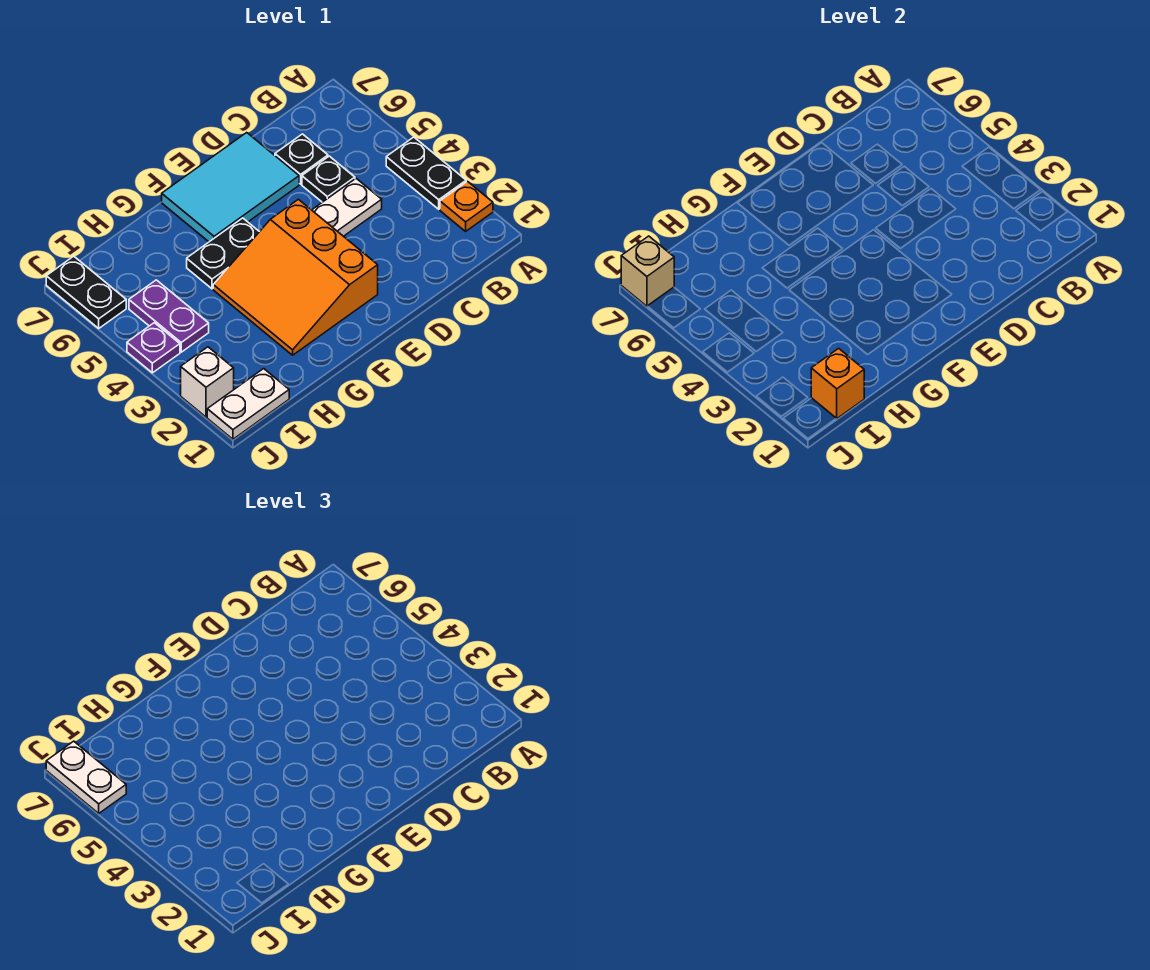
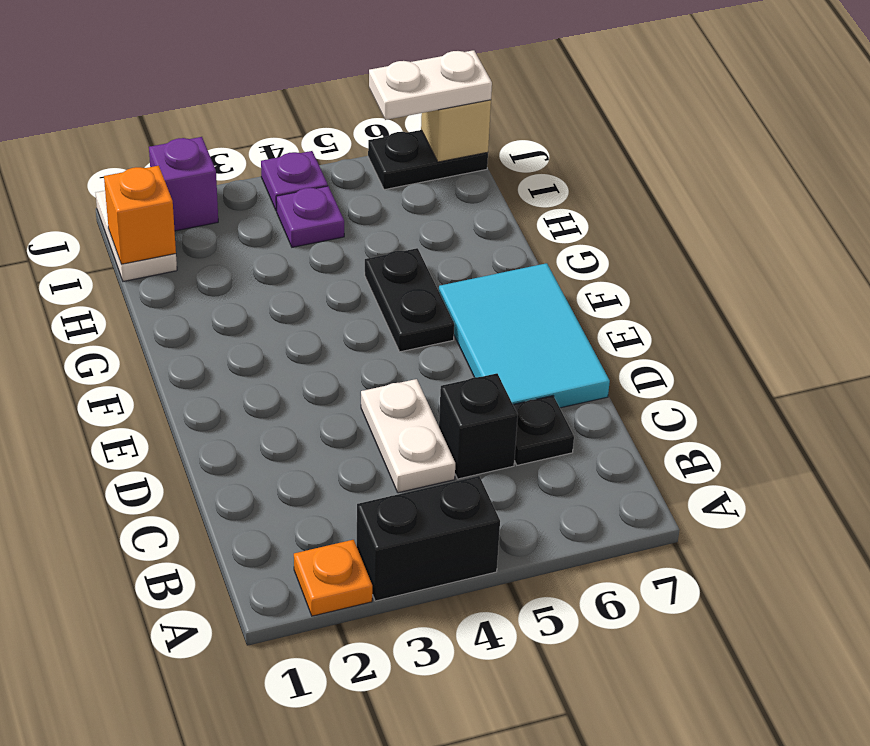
black 1x2 plate [386,137,466,209] -> black 1x2 brick [357,476,500,601]
black 1x1 plate [302,156,355,202] -> black 1x1 brick [439,373,518,479]
orange 3x3 slope [213,199,378,355] -> none
purple 1x2 plate [129,280,209,352] -> purple 1x1 plate [276,186,344,247]
white 1x1 brick [181,347,234,417] -> purple 1x1 brick [149,137,218,231]

